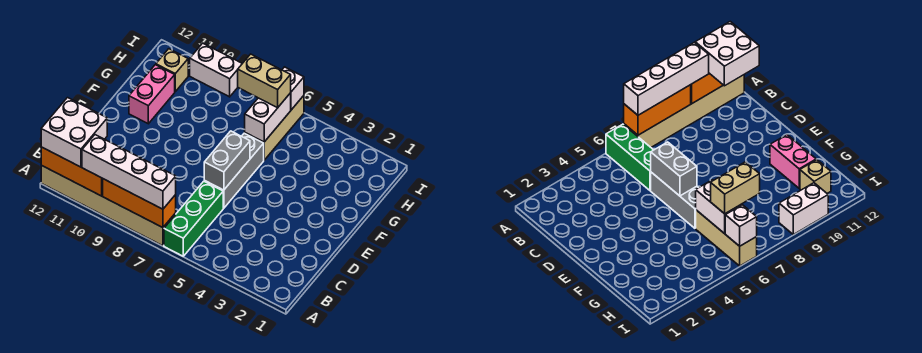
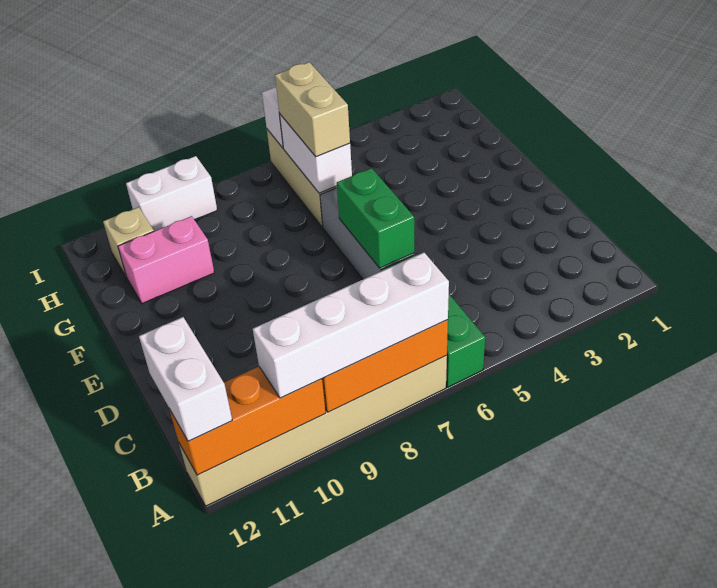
white 2x2 brick [41,98,107,167] -> white 1x2 brick [139,317,232,441]
grey 1x2 brick [204,131,250,190] -> green 1x2 brick [337,168,414,268]
pink 1x2 brick [129,65,175,124] -> pink 1x2 brick turned to [118,216,214,304]
tan 1x2 brick [238,54,291,108] -> tan 1x2 brick turned to [275,62,350,157]

